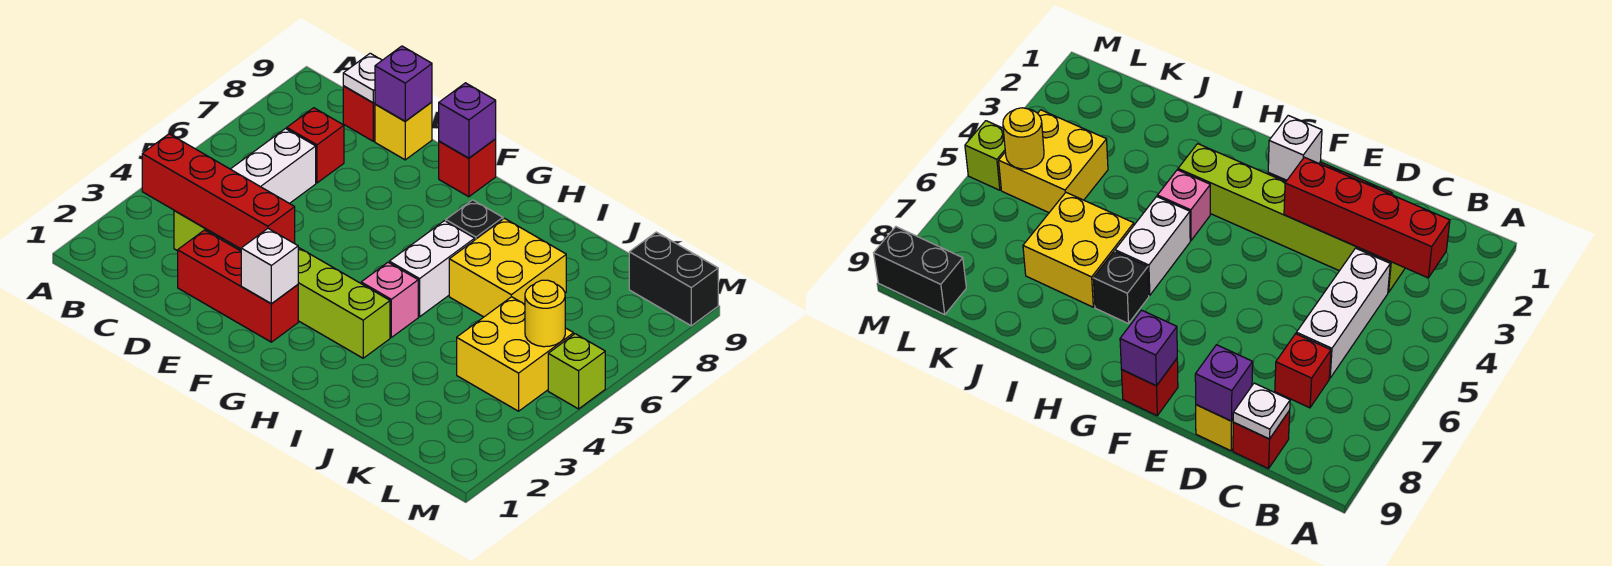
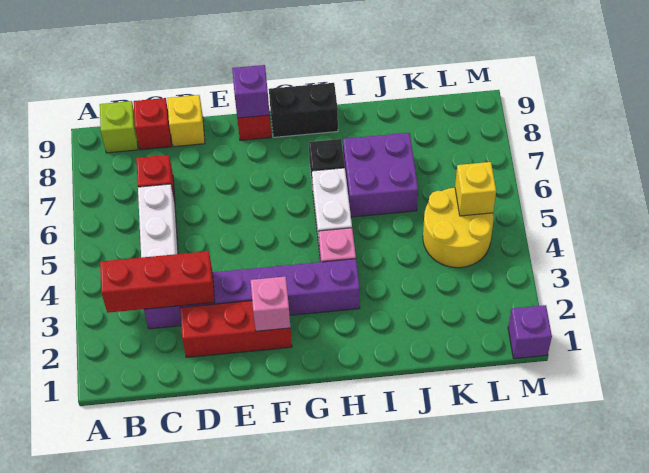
red 1x4 brick [142,134,295,249] -> red 1x3 brick [100,251,215,313]
lime 1x6 brick [174,211,390,358] -> purple 1x6 brick [144,259,360,329]
white 1x1 plate [343,53,382,103] -> none
purple 1x1 brick [375,46,432,121] -> purple 1x1 brick moved to [508,305,552,359]
white 1x1 brick [241,229,298,304] -> pink 1x1 brick [251,277,291,331]
yellow 2x2 brick [449,218,566,317] -> purple 2x2 brick [343,133,418,217]
yellow 2x2 brick [457,297,574,411] -> yellow 2x2 round brick [423,188,494,268]
yellow 1x1 round brick [525,280,565,347] -> yellow 1x1 brick [455,162,496,216]
black 1x2 brick [629,232,718,326] -> black 1x2 brick moved to [269,83,338,137]
lime 1x1 brick [548,334,605,409] -> lime 1x1 brick moved to [100,101,138,153]

